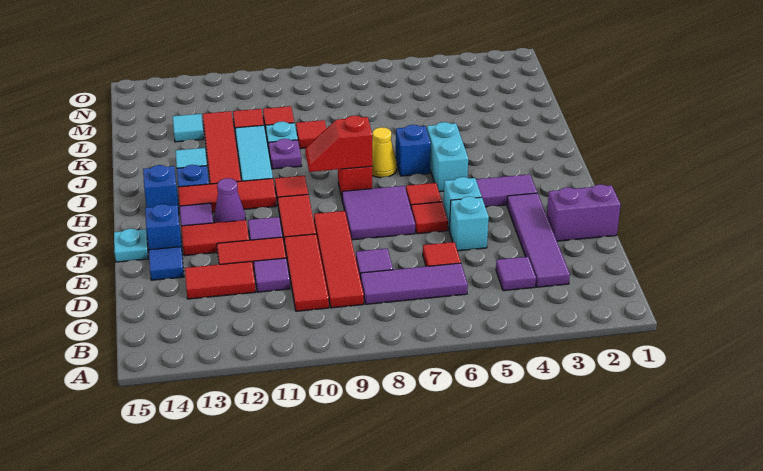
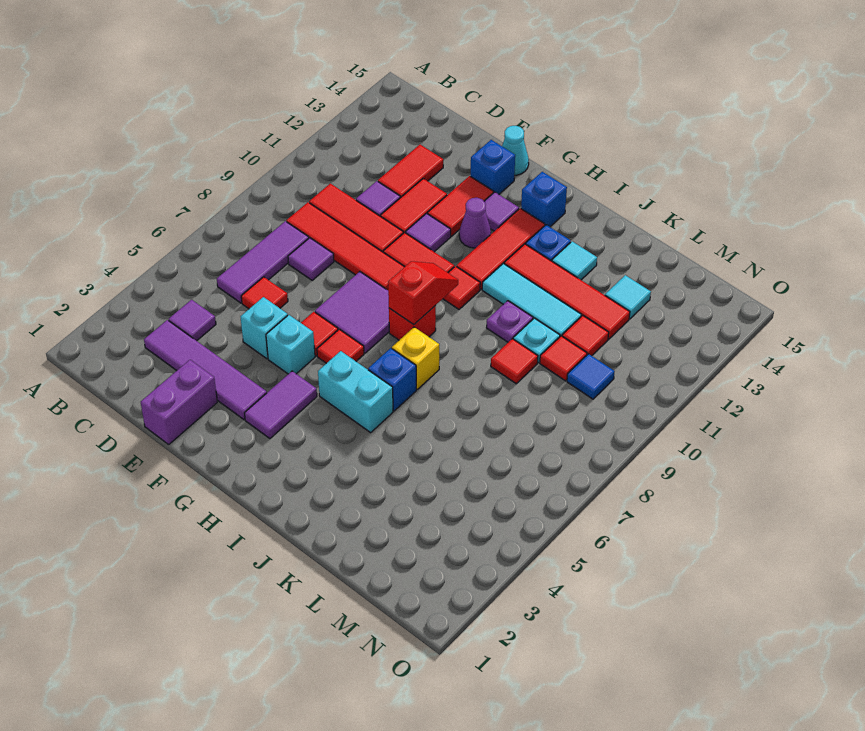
blue 1x1 tile [149,247,184,280] -> blue 1x1 tile moved to [567,354,615,399]
cyan 1x1 plate [114,229,148,262] -> cyan 1x1 cone [502,126,529,175]
yellow 1x1 cone [372,127,397,178] -> yellow 1x1 brick [392,327,439,389]

